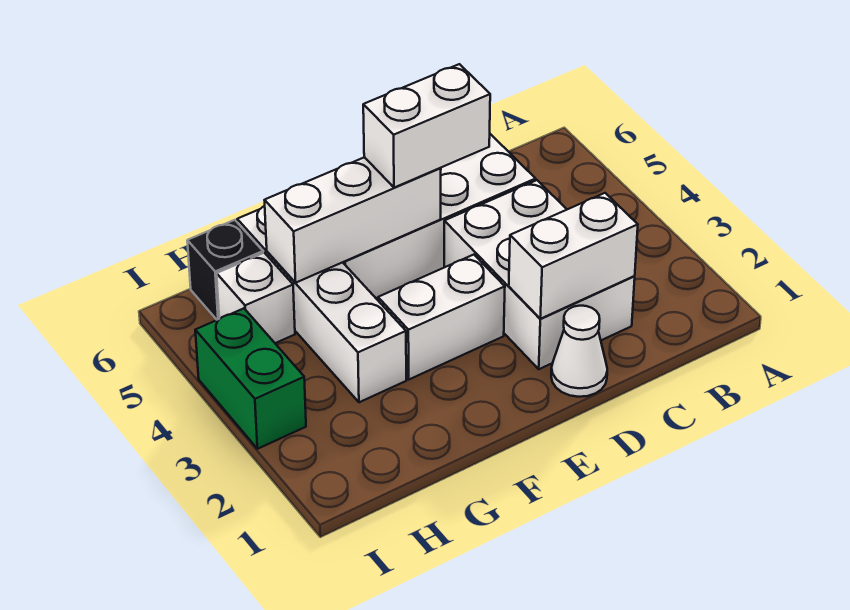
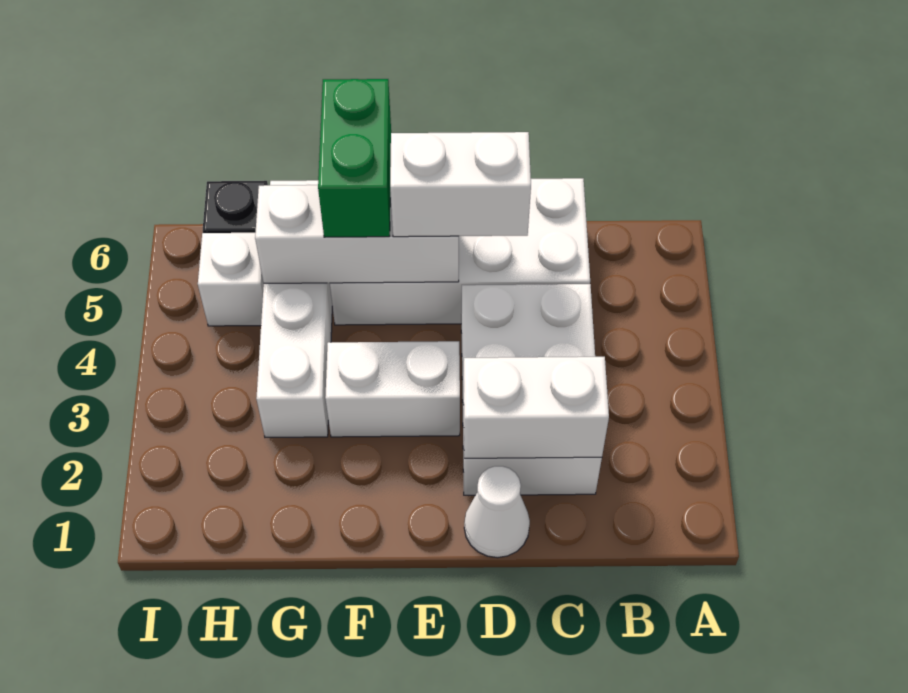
green 1x2 brick [195,308,306,449] -> green 1x2 brick moved to [318,79,391,237]

